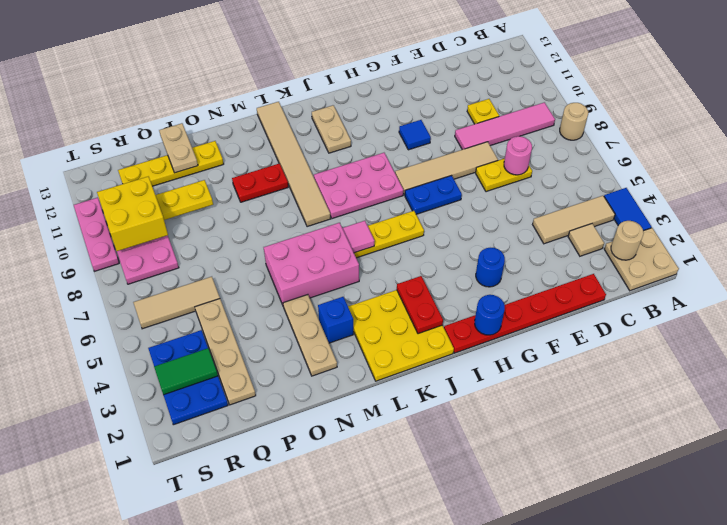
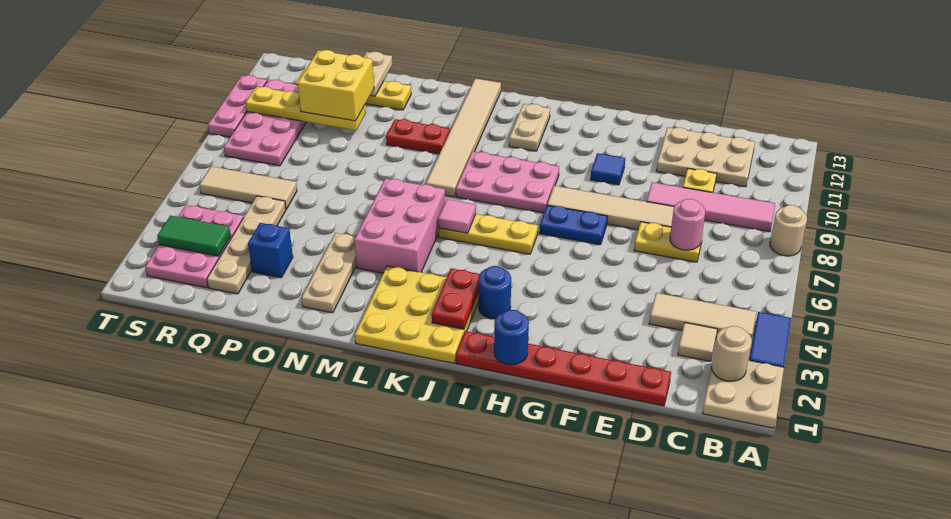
none -> tan 2x3 plate [656,127,755,187]
blue 1x1 round brick [476,248,505,287] -> blue 1x1 round brick moved to [478,266,511,319]
pink 2x3 brick [264,223,359,307] -> pink 2x3 brick turned to [354,178,445,273]
blue 1x1 brick [318,297,353,343] -> blue 1x1 brick moved to [248,223,293,278]
blue 2x3 plate [148,330,228,425] -> pink 2x3 plate [145,205,244,288]
yellow 2x2 brick [97,177,168,251] -> yellow 2x2 brick moved to [298,50,374,121]

